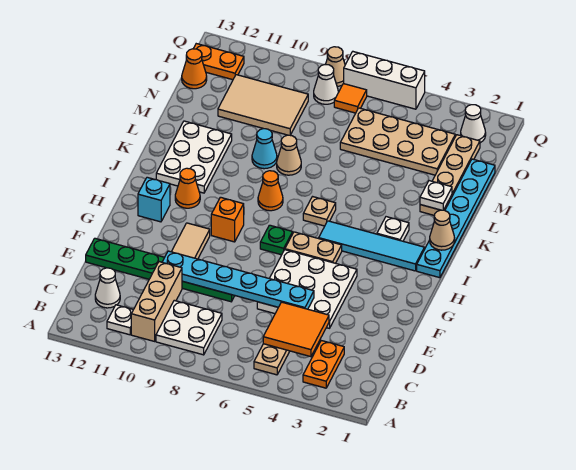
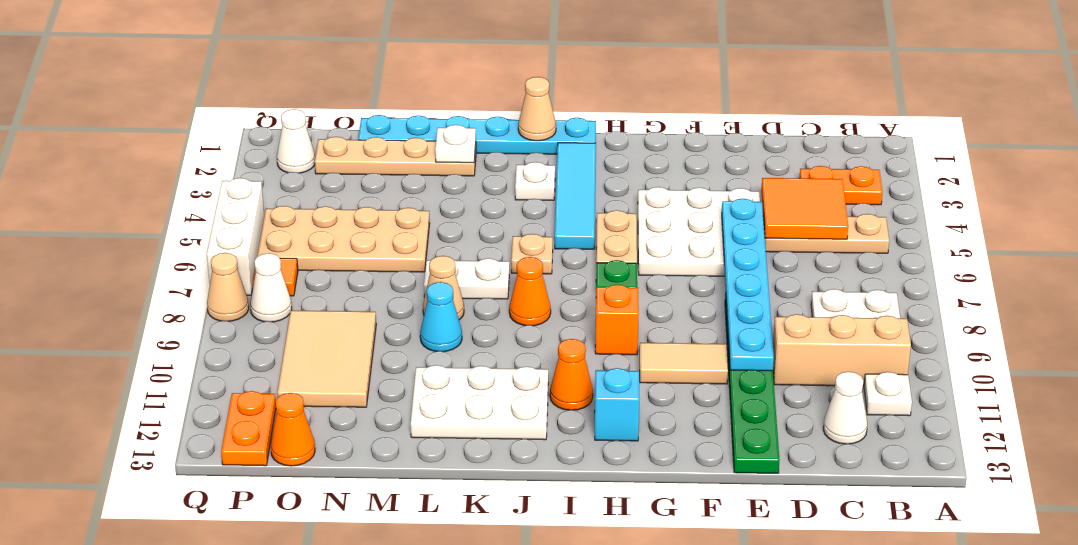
none -> white 1x2 plate [424,258,509,299]
tan 2x4 plate [340,108,455,175] -> tan 2x4 plate turned to [257,206,430,272]

